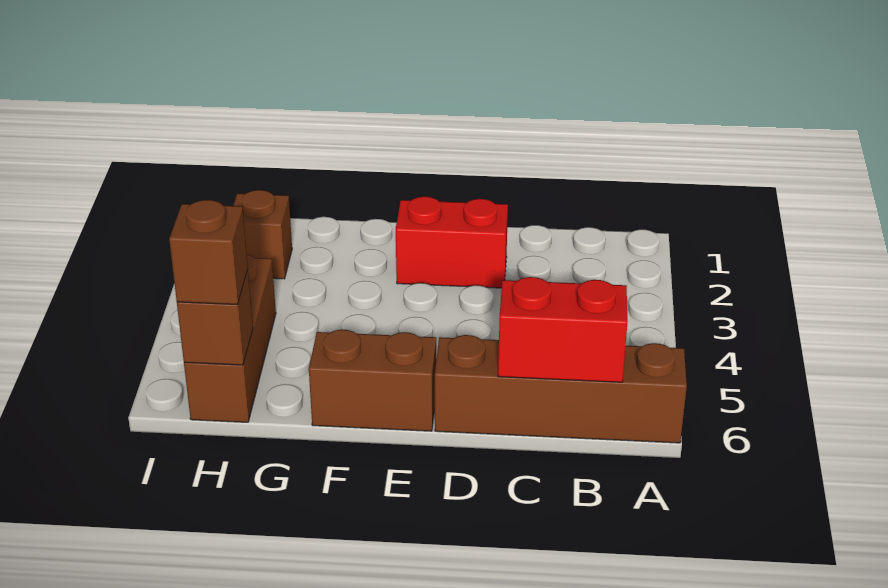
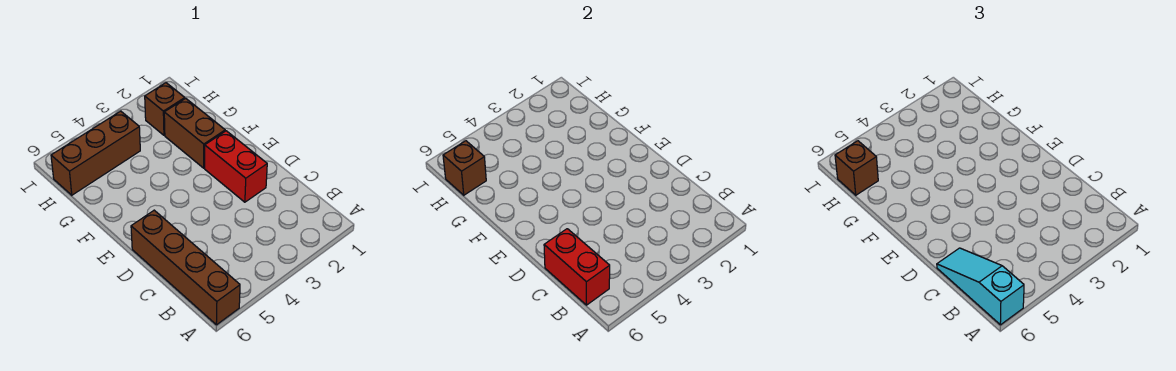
none -> cyan 1x3 slope [937,248,1024,325]
brown 1x2 brick [309,330,436,431] -> brown 1x2 brick moved to [164,98,225,168]

